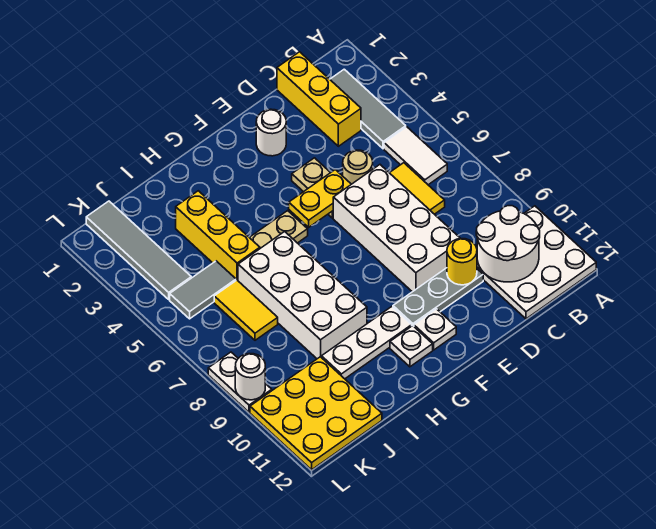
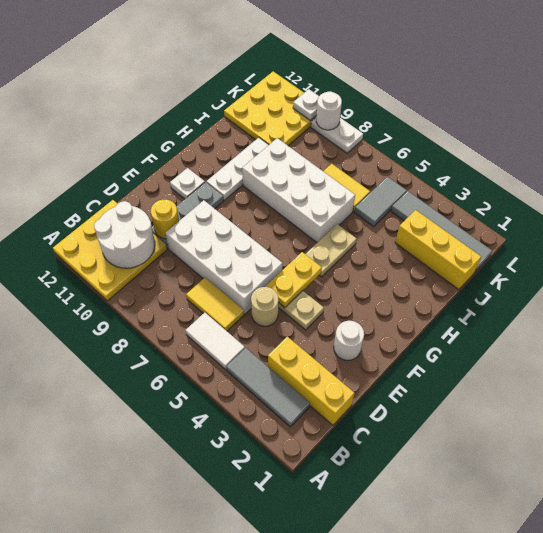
white 3x3 plate [476,206,596,319] -> yellow 3x3 plate [53,200,167,301]
white 1x1 plate [390,326,433,367] -> white 1x1 plate moved to [293,89,319,121]
yellow 1x3 brick [176,191,260,280] -> yellow 1x3 brick moved to [395,210,481,290]

